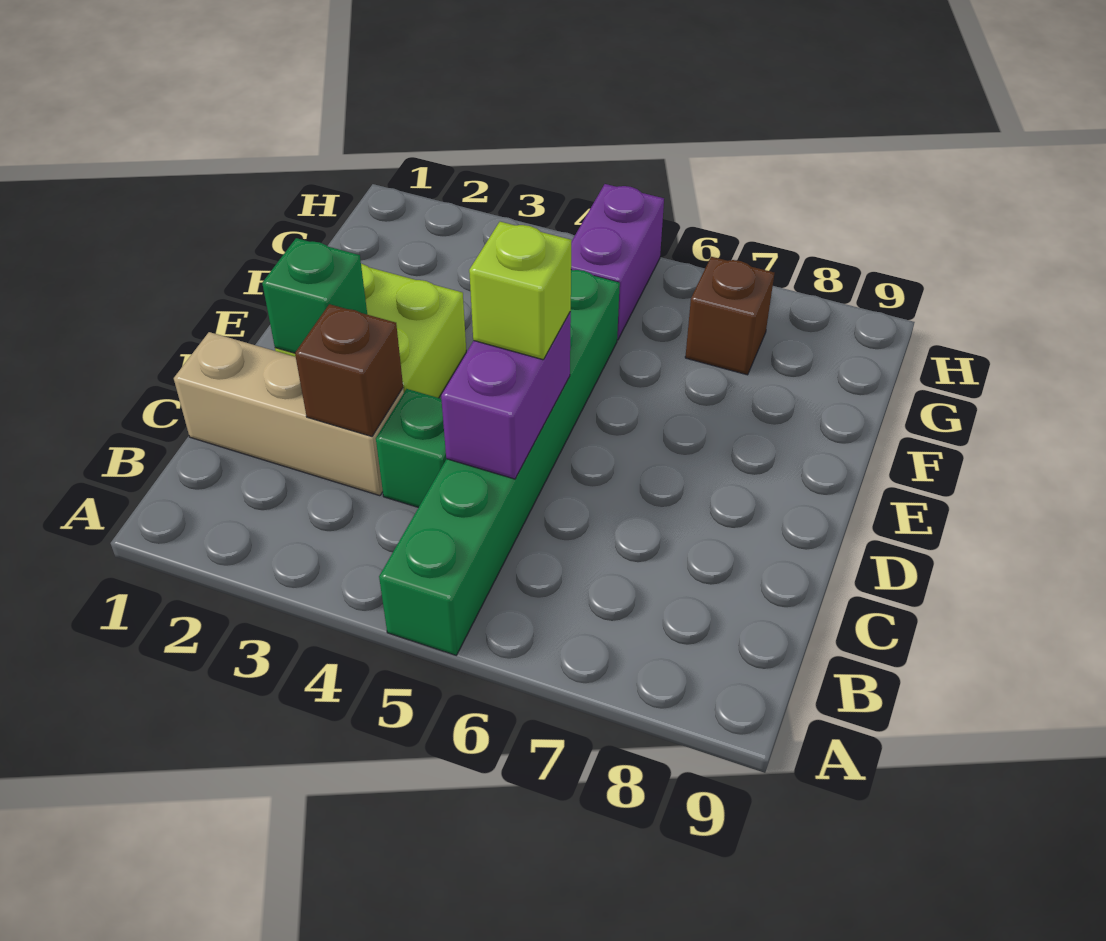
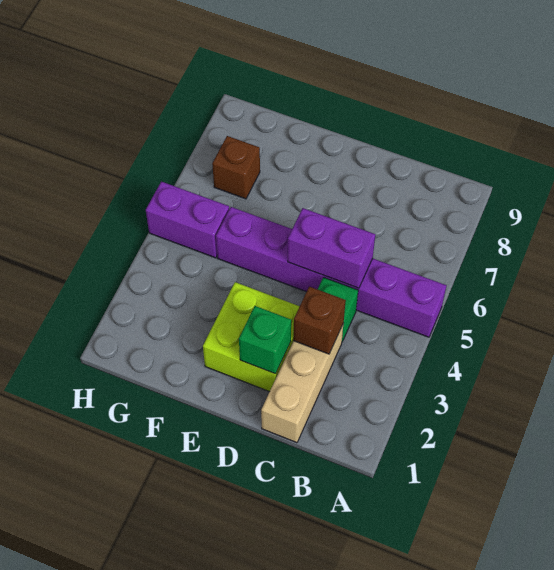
green 1x6 brick [379,270,620,655] -> purple 1x6 brick [216,207,447,337]
lime 1x1 brick [469,222,571,360] -> none

